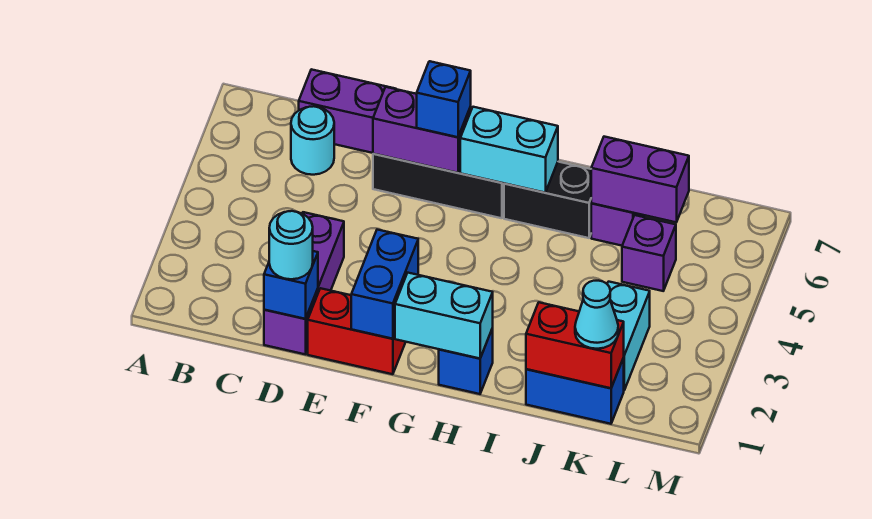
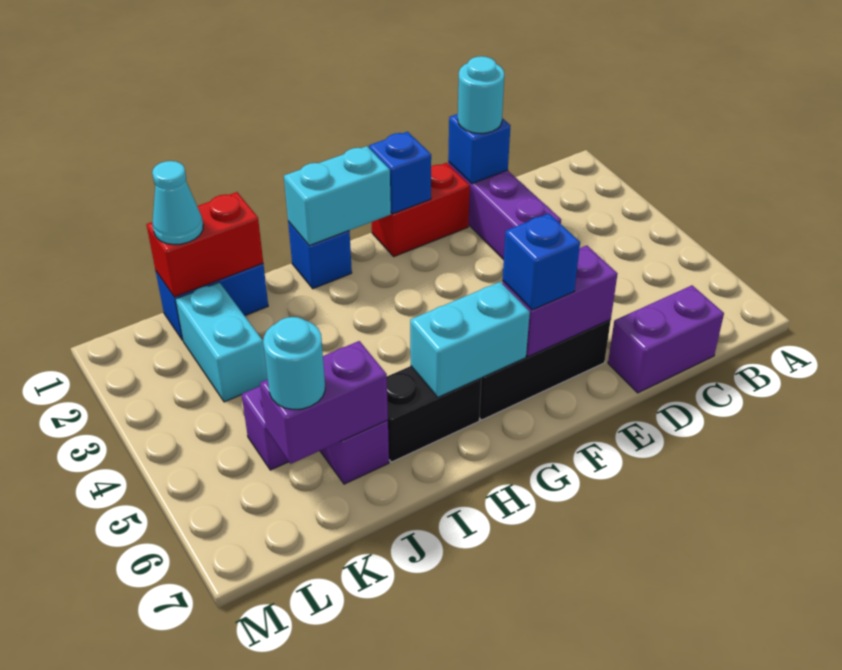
cyan 1x1 round brick [291,106,334,175] -> cyan 1x1 round brick moved to [263,317,325,410]
blue 1x2 brick [351,230,418,339] -> blue 1x1 brick [369,132,431,214]

